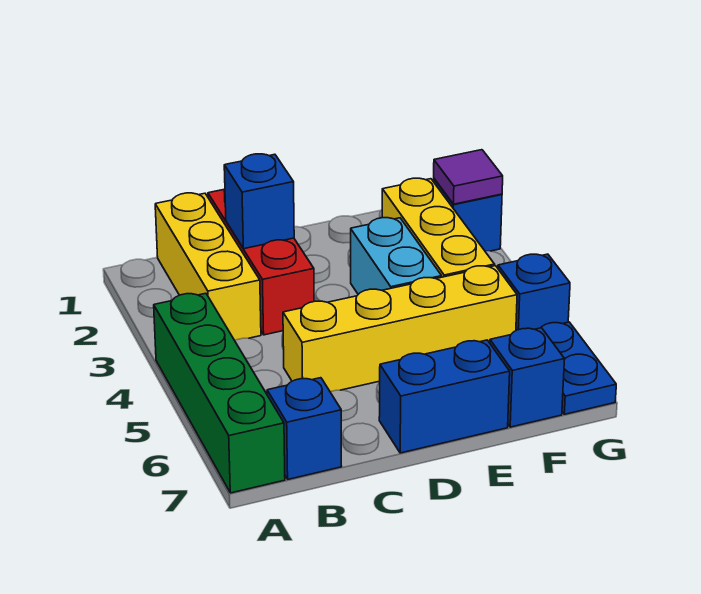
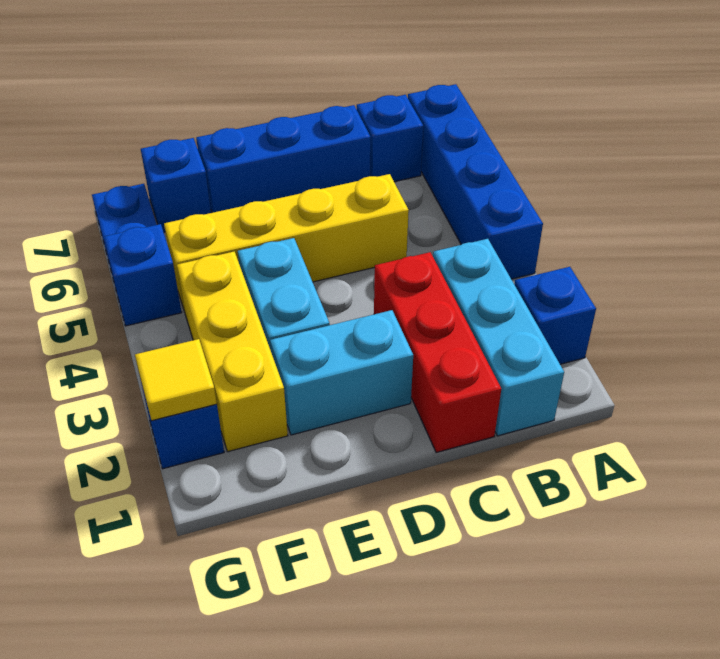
green 1x4 brick [154,293,285,493] -> blue 1x4 brick [408,84,543,279]
yellow 1x3 brick [155,193,261,340] -> cyan 1x3 brick [433,239,564,436]
blue 1x1 brick [224,154,294,249] -> blue 1x1 brick moved to [514,267,596,364]
none -> cyan 1x2 brick [270,310,413,435]
blue 1x2 brick [379,340,510,453] -> blue 1x3 brick [196,105,371,213]
purple 1x1 tile [434,150,503,204] -> yellow 1x1 tile [135,339,217,421]

